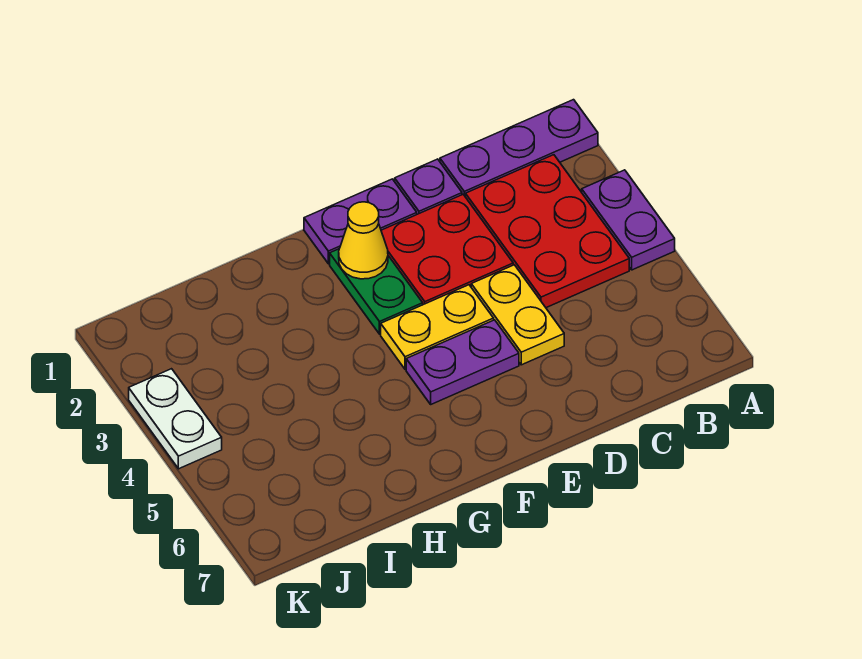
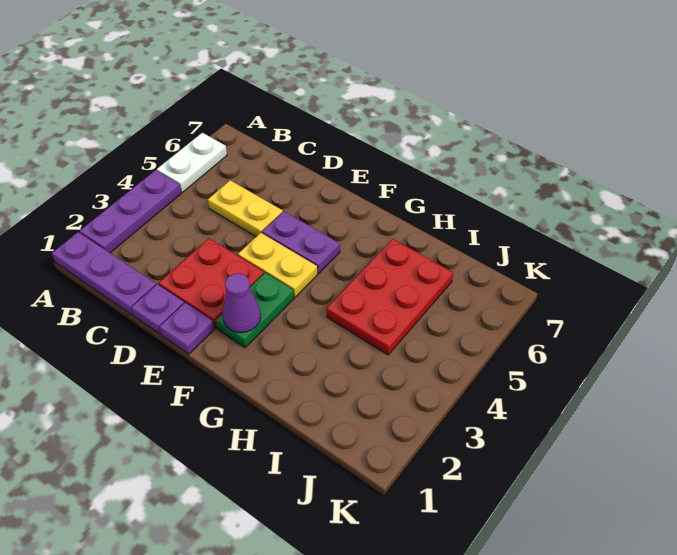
purple 1x2 plate [582,170,675,270] -> purple 1x3 plate [80,170,181,253]
red 2x3 plate [466,155,629,308] -> red 2x3 plate moved to [326,239,453,355]
yellow 1x2 plate [471,265,564,365] -> yellow 1x2 plate turned to [208,180,283,237]
purple 1x2 plate [304,179,417,264] -> purple 1x1 plate [159,303,214,354]
yellow 1x1 cone [339,202,388,279] -> purple 1x1 cone [223,273,261,333]
white 1x2 plate [129,369,222,469] -> white 1x2 plate moved to [157,133,227,192]

